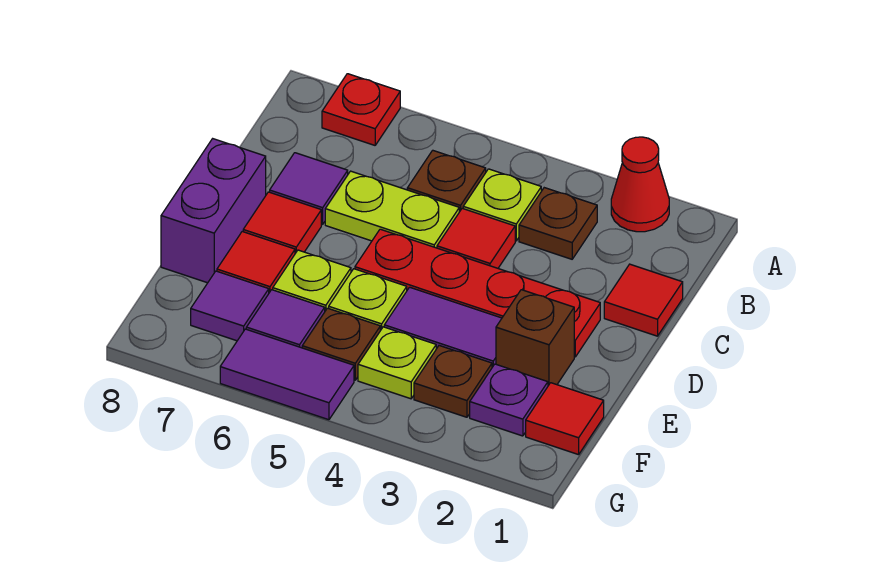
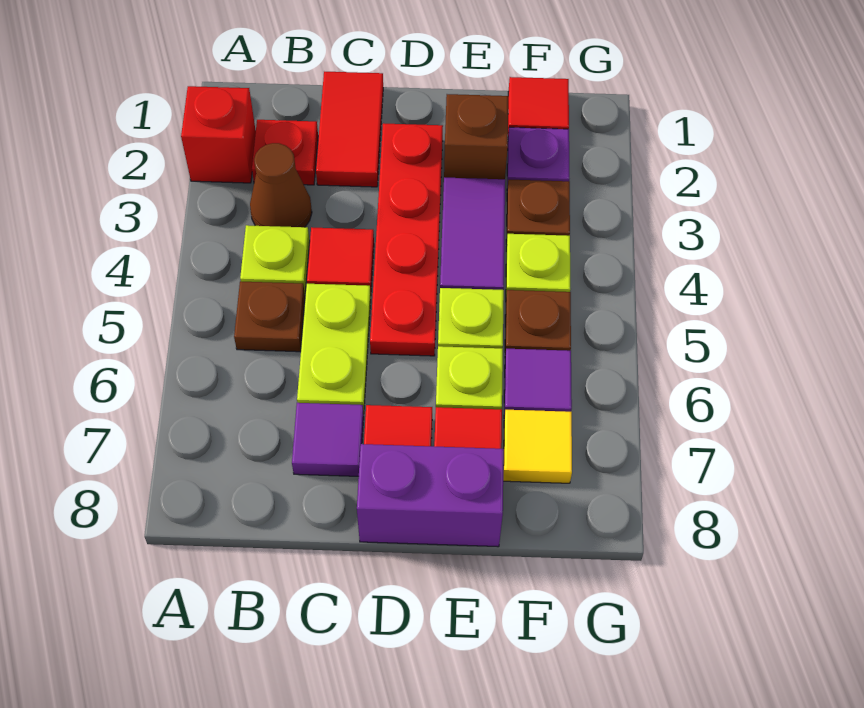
red 1x1 cone [611,137,669,232] -> red 1x1 brick [181,86,256,183]
red 1x1 plate [322,74,400,145] -> red 1x1 plate moved to [252,120,318,185]
brown 1x1 plate [519,188,597,259] -> brown 1x1 cone [250,143,312,227]
red 1x1 tile [604,264,683,336] -> red 1x2 tile [316,72,383,187]
purple 1x1 tile [191,271,269,341] -> yellow 1x1 tile [503,410,572,483]
purple 1x2 tile [220,329,354,420] -> none

